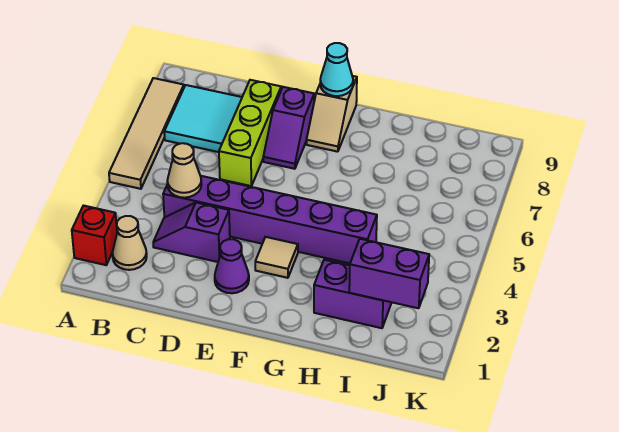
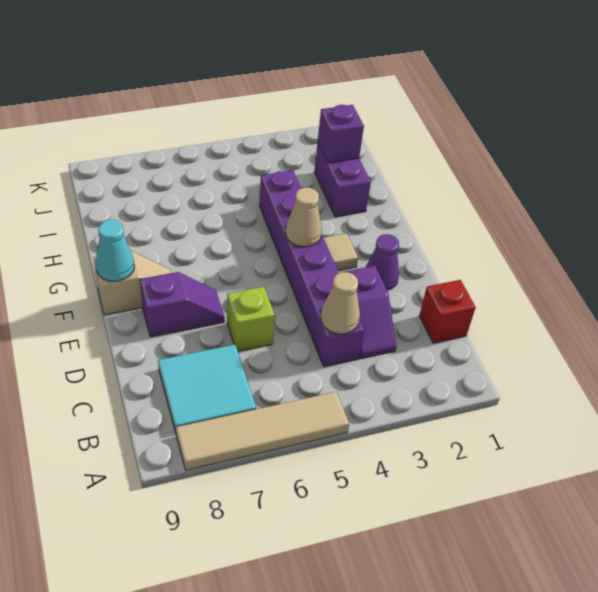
red 1x1 brick [72,206,117,265] -> red 1x1 brick moved to [419,280,476,343]
tan 1x1 cone [112,216,147,270] -> tan 1x1 cone moved to [286,188,322,247]
lime 1x3 brick [219,80,281,186] -> lime 1x1 brick [227,287,275,351]
purple 1x2 brick [349,239,429,308] -> purple 1x1 brick [318,105,364,163]

